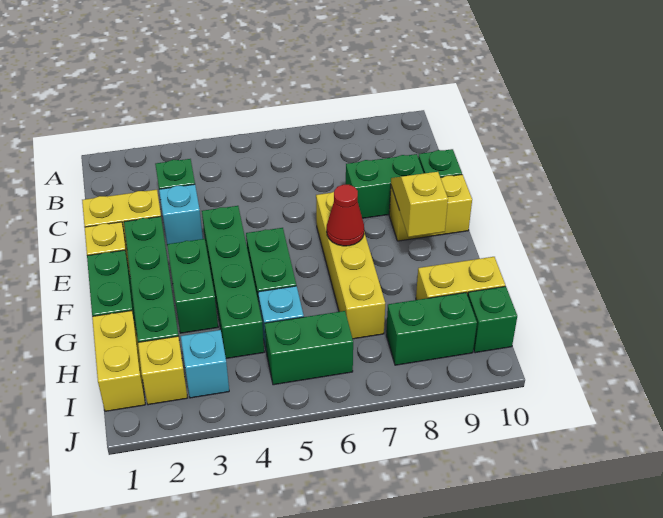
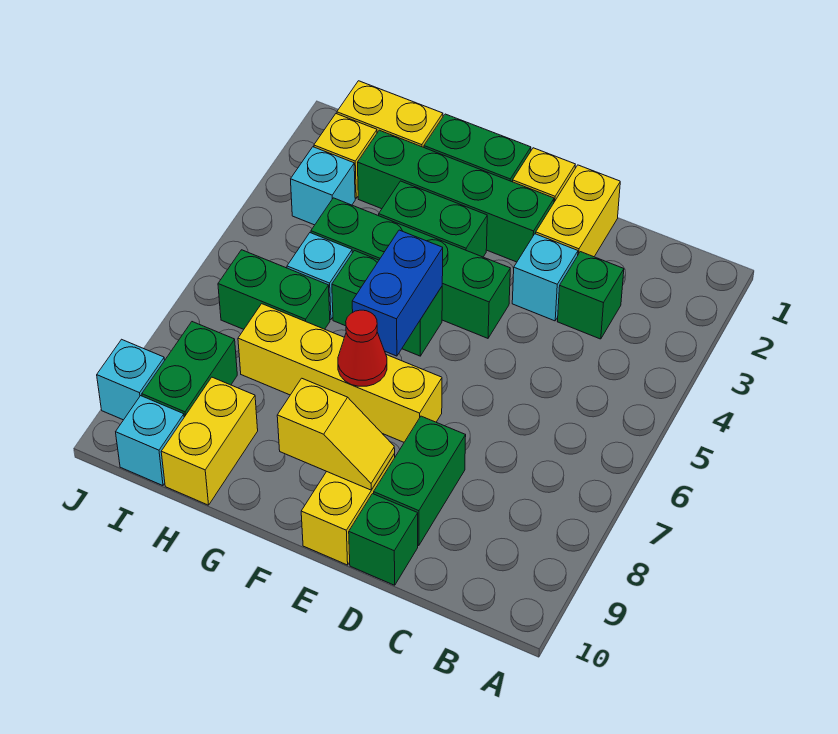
none -> blue 1x2 brick [352,230,443,356]
green 1x2 brick [265,311,353,385] -> green 1x2 brick turned to [218,250,330,329]
green 1x1 brick [468,286,517,353] -> cyan 1x1 brick [116,396,184,486]
none -> cyan 1x1 brick [97,339,165,420]

